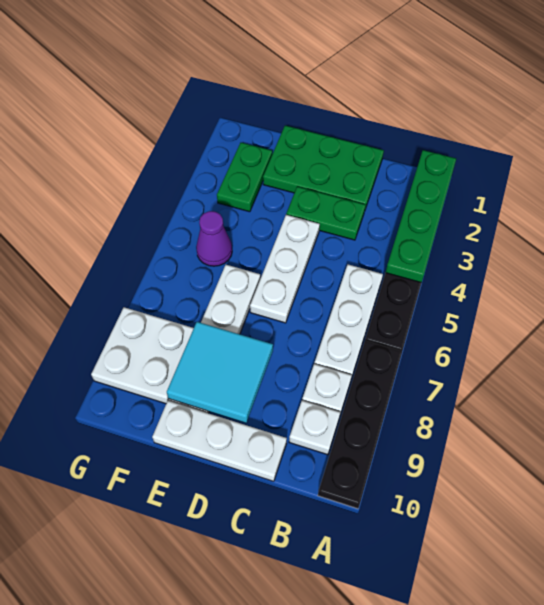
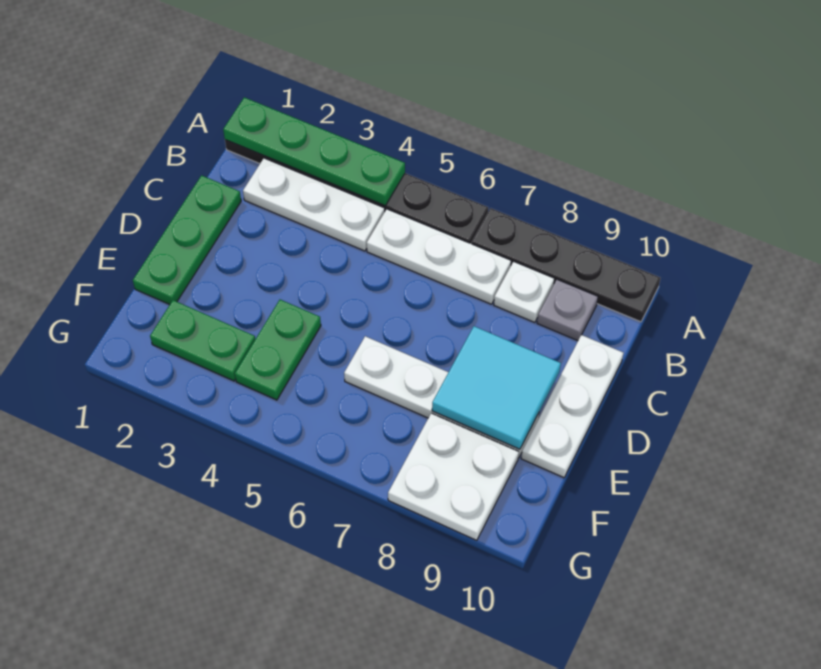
white 1x1 plate [289,401,341,455] -> grey 1x1 plate [537,279,598,341]
green 2x3 plate [263,126,384,209] -> green 1x3 plate [133,175,241,305]
green 1x2 plate [286,187,366,240] -> green 1x2 plate moved to [235,300,321,400]
white 1x3 plate [250,215,320,323] -> white 1x3 plate moved to [243,158,385,251]
purple 1x1 cone [196,211,232,266] -> none

